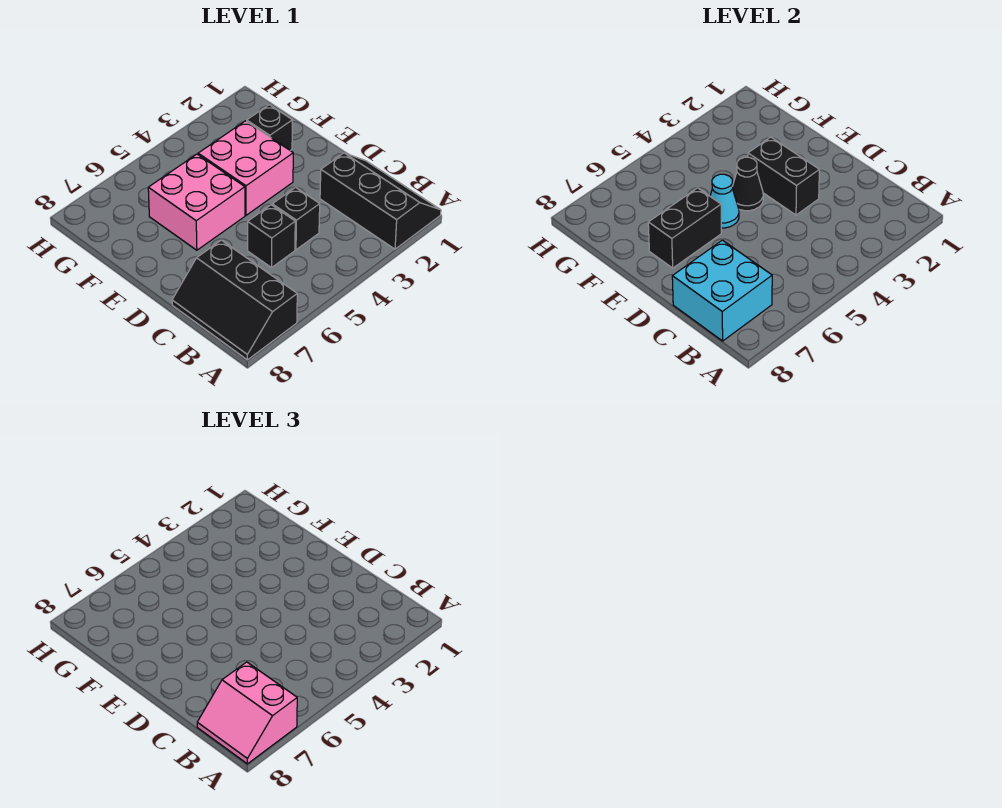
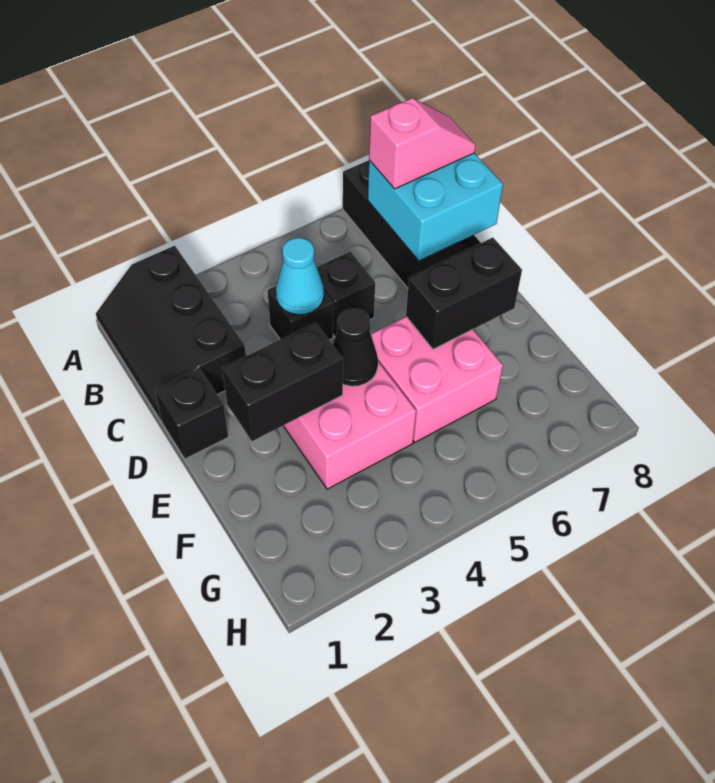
pink 2x2 slope [197,662,297,764] -> pink 1x2 slope [369,98,476,189]
black 1x2 brick [748,137,819,215] -> black 1x2 brick turned to [222,323,343,441]
cyan 1x1 cone [710,174,739,228] -> cyan 1x1 cone moved to [276,238,324,315]
black 1x1 brick [247,105,292,151] -> black 1x1 brick moved to [155,369,228,459]

